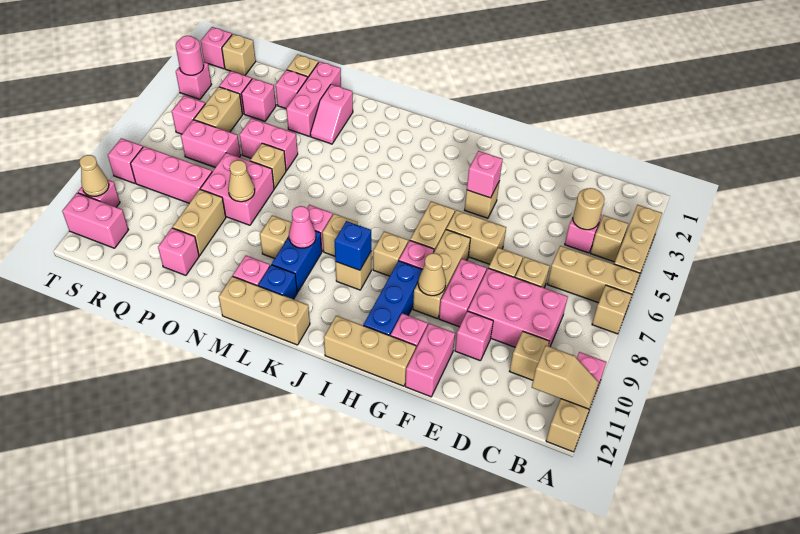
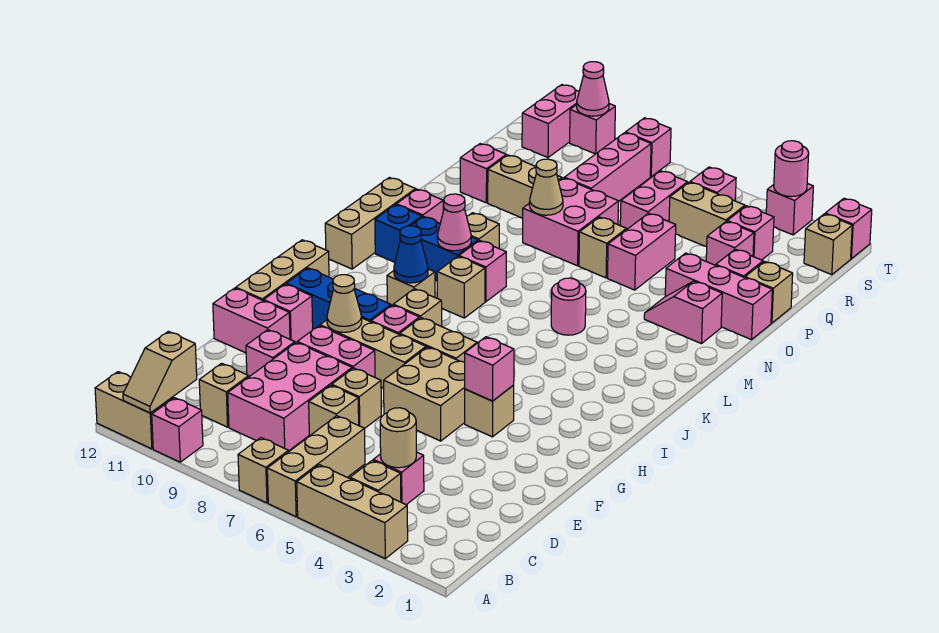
tan 1x2 brick [446,210,506,264] -> tan 2x2 brick [384,347,465,441]
blue 1x1 brick [335,221,371,270] -> blue 1x1 cone [394,226,428,283]
none -> pink 1x1 round brick [551,278,586,335]
tan 1x1 cone [79,155,109,196] -> pink 1x1 cone [577,62,609,116]

